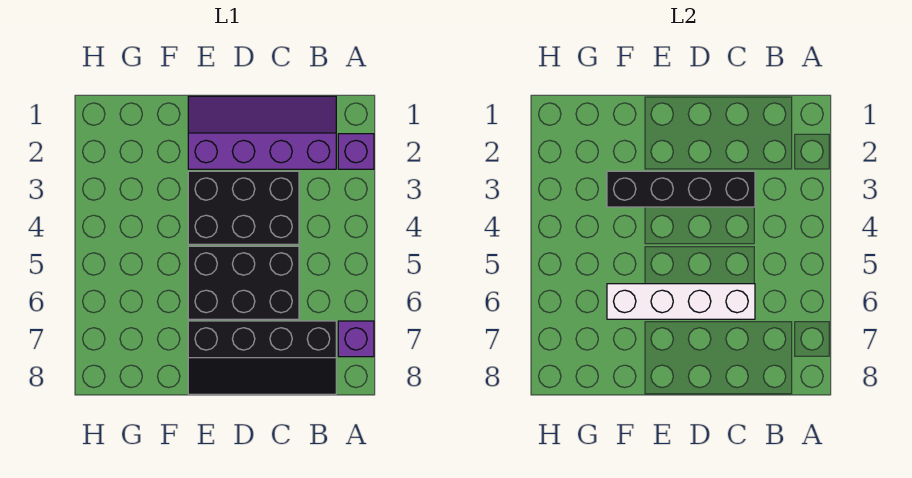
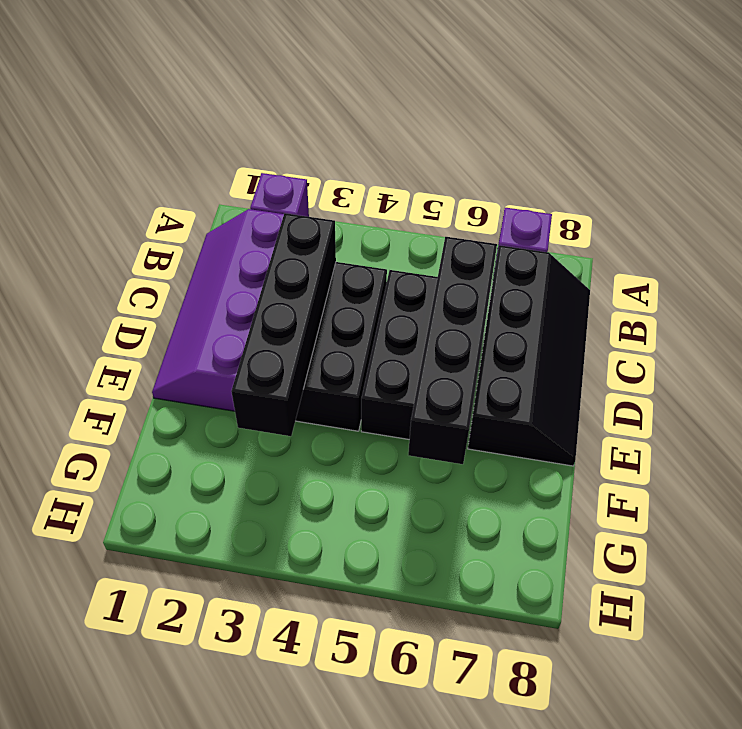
white 1x4 brick [607,284,755,319] -> black 1x4 brick [408,237,497,464]

